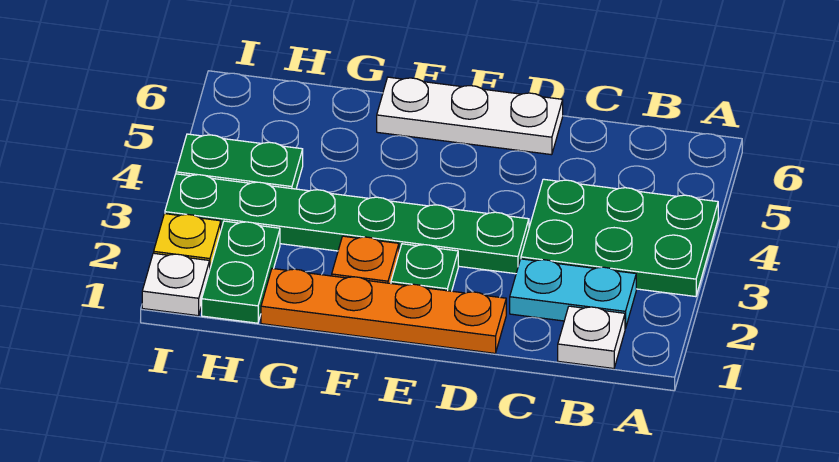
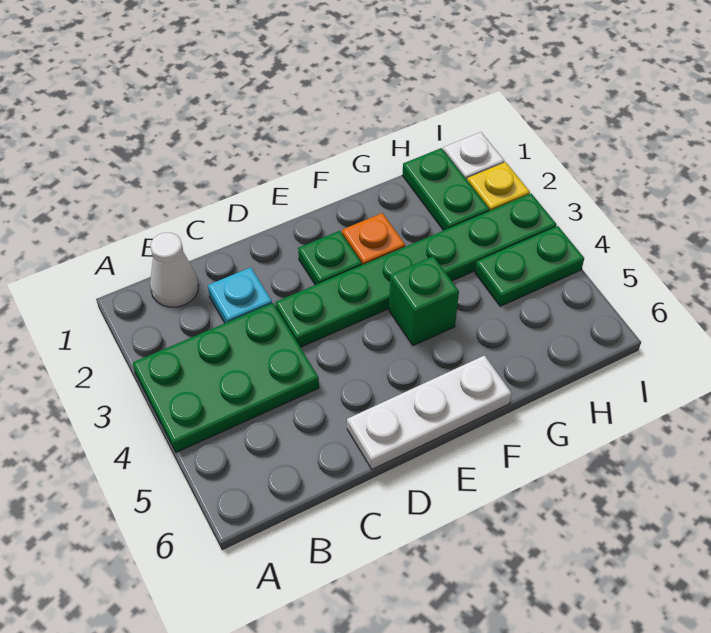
white 1x1 plate [558,306,625,368] -> white 1x1 cone [150,232,199,307]
cyan 1x2 plate [510,259,636,328] -> cyan 1x1 plate [208,267,272,323]
orange 1x4 plate [261,269,506,353] -> none
none -> green 1x1 brick [389,256,459,346]

